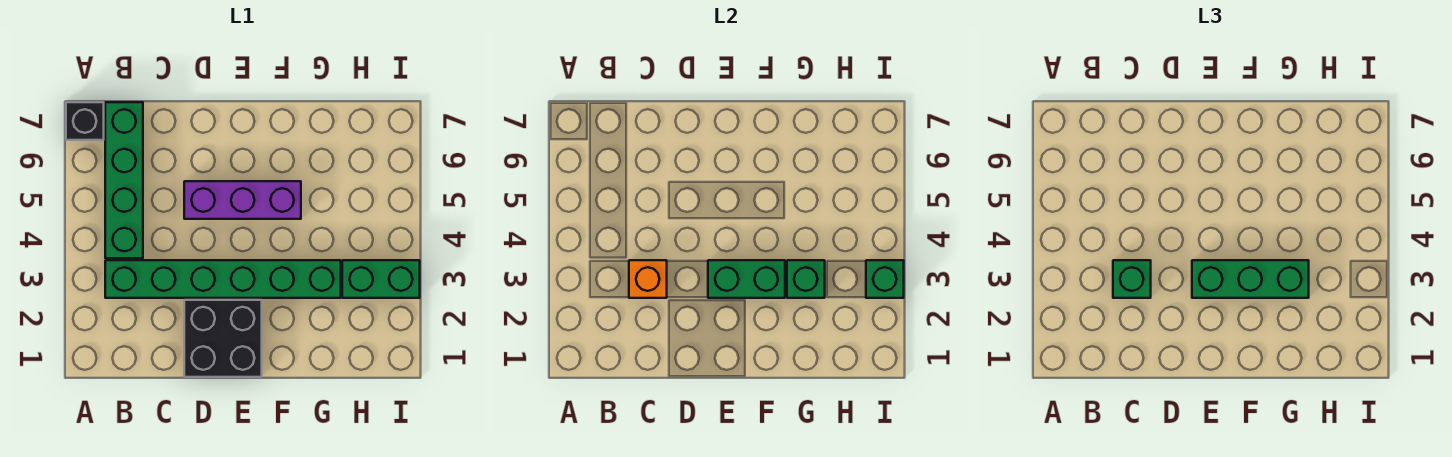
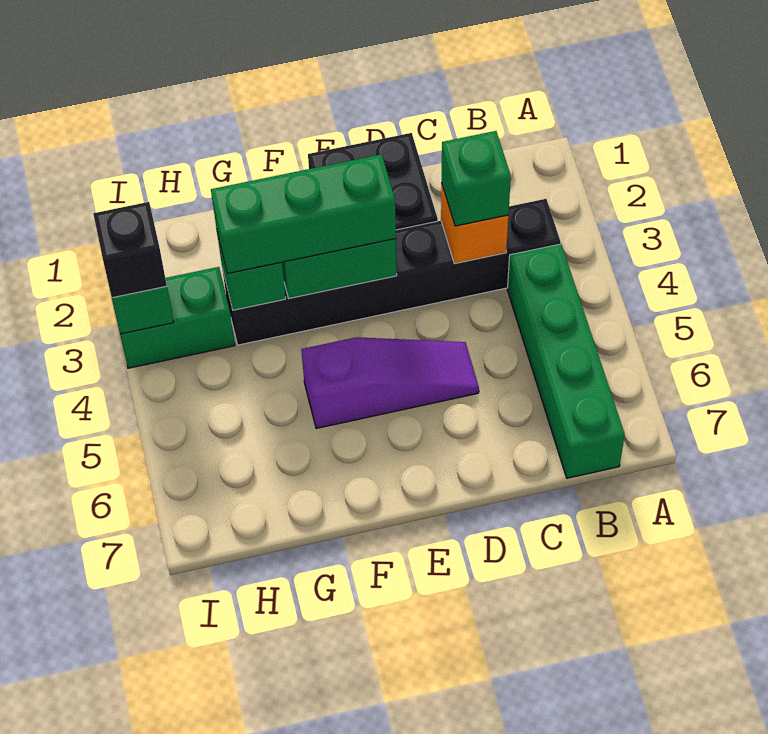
black 1x1 brick [66,102,104,140] -> black 1x1 brick moved to [93,202,167,298]
green 1x6 brick [105,260,341,298] -> black 1x6 brick [222,199,561,345]
purple 1x3 brick [184,181,301,219] -> purple 1x3 slope [301,337,479,429]

